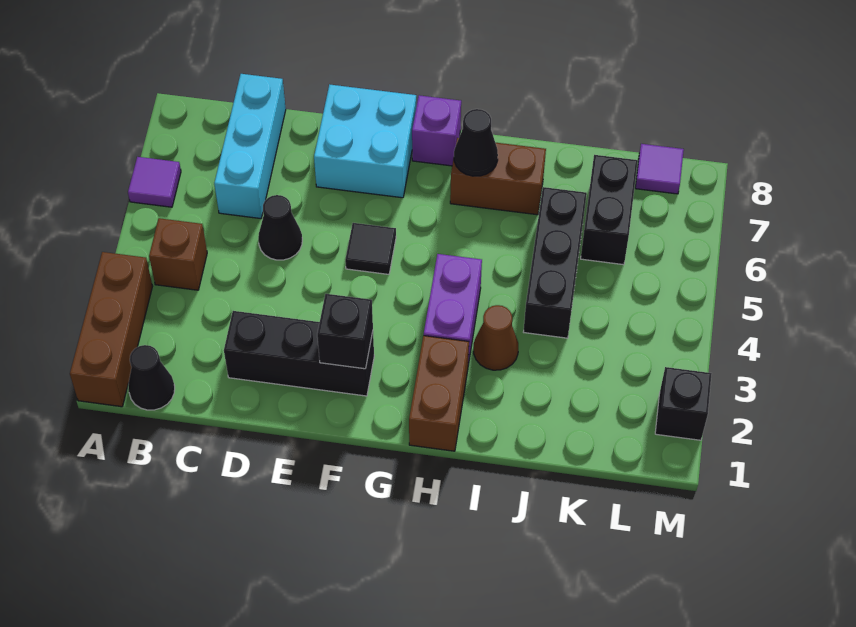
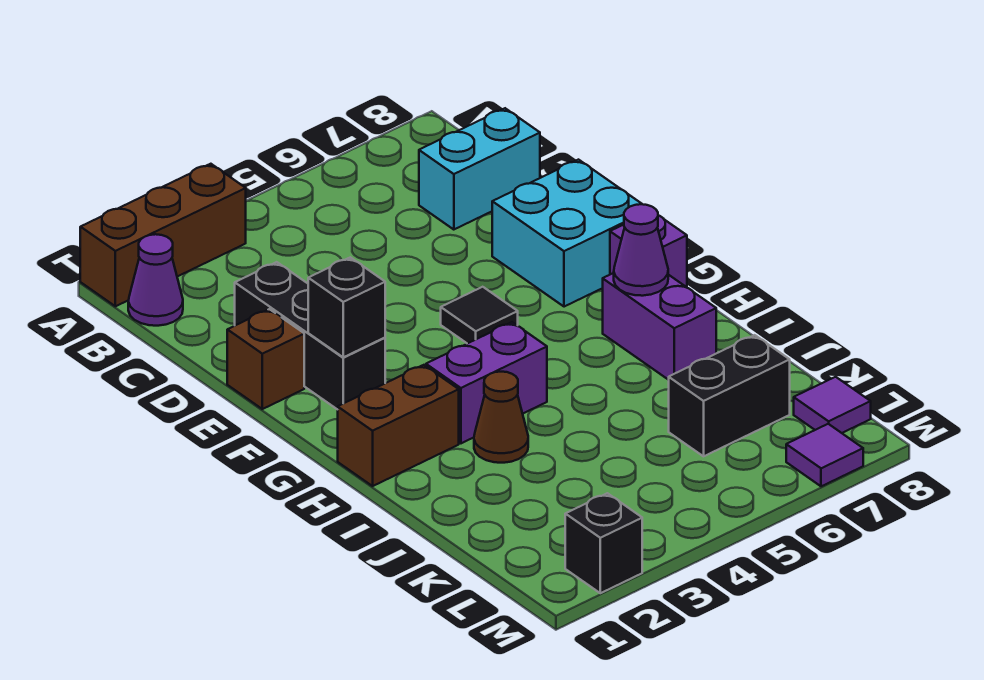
purple 1x1 tile [128,157,181,207] -> purple 1x1 tile moved to [786,424,863,486]
black 1x1 cone [128,345,175,410] -> purple 1x1 cone [128,234,183,326]
brown 1x1 brick [149,218,207,290] -> brown 1x1 brick moved to [227,309,304,409]
cyan 1x3 brick [214,74,286,219] -> cyan 1x2 brick [419,108,540,230]
black 1x1 cone [258,195,302,260] -> none
brown 1x2 brick [450,138,546,215] -> purple 1x2 brick [603,273,716,380]
black 1x1 cone [454,109,498,176] -> purple 1x1 cone [614,204,668,296]
black 1x3 brick [524,187,587,338] -> none

